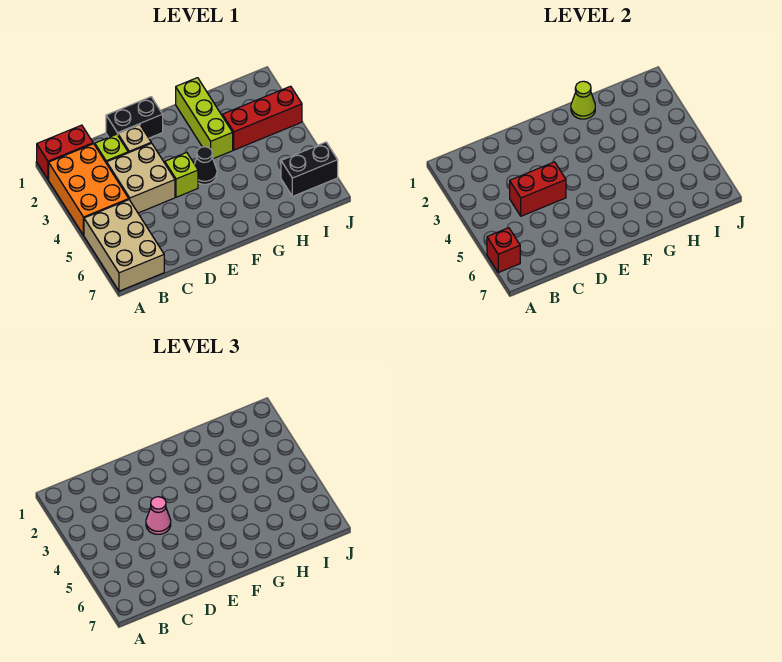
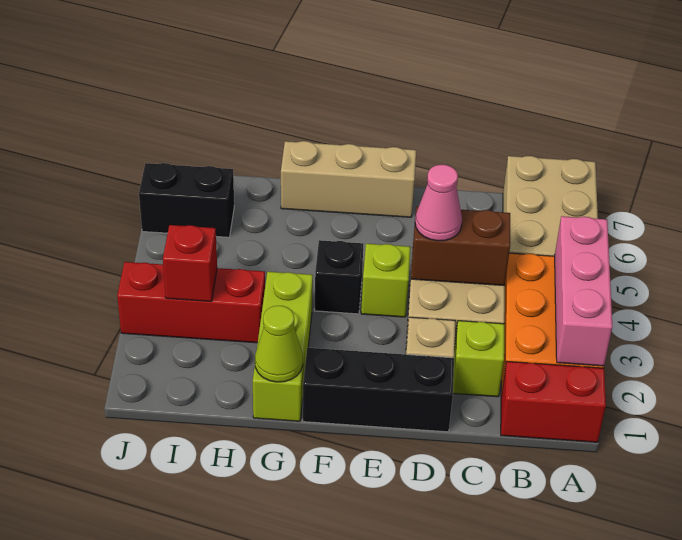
none -> pink 1x3 brick [555,216,612,366]
red 1x1 brick [487,228,520,272] -> red 1x1 brick moved to [163,225,217,302]
red 1x2 brick [510,162,566,216] -> brown 1x2 brick [411,207,510,286]
black 1x2 brick [106,97,163,138] -> black 1x3 brick [303,348,454,432]
none -> tan 1x3 brick [281,141,416,217]
black 1x1 cone [195,147,217,184] -> black 1x1 brick [314,240,363,314]

